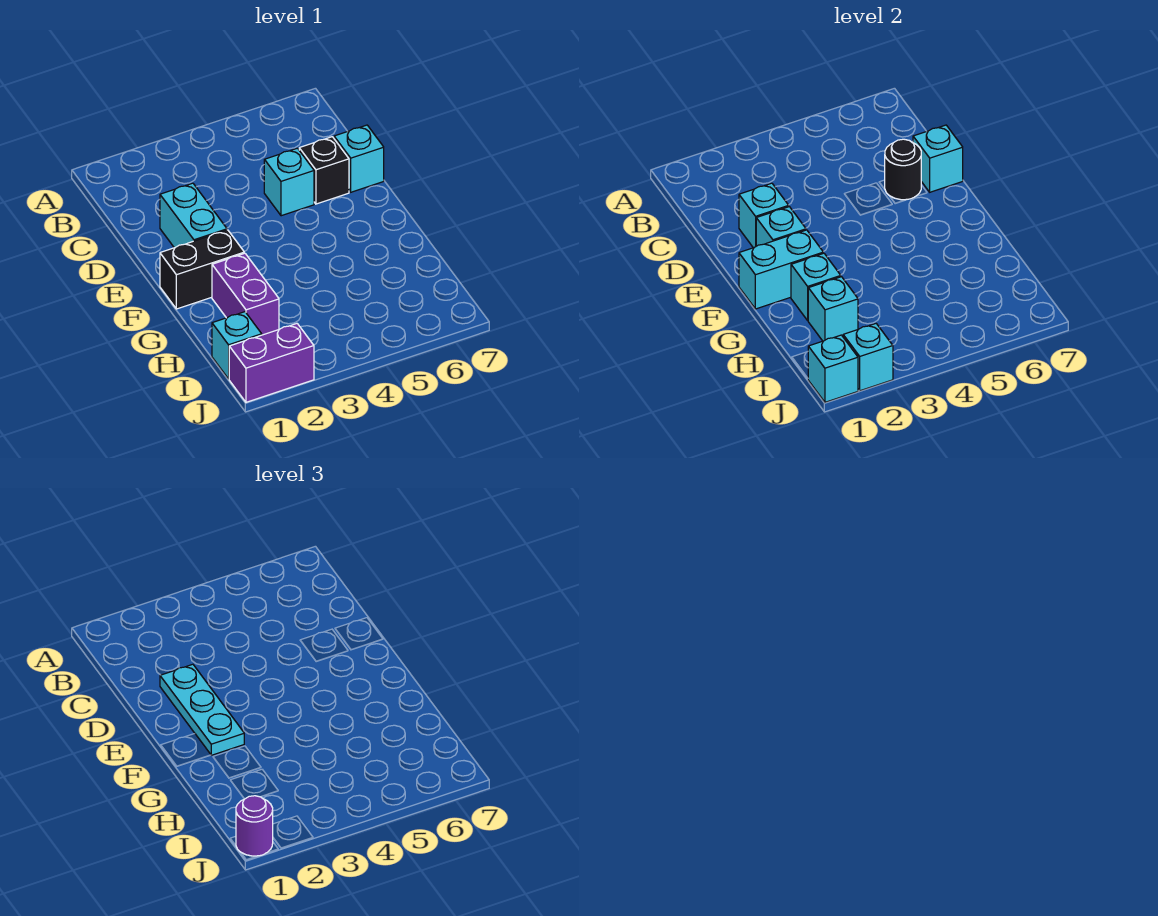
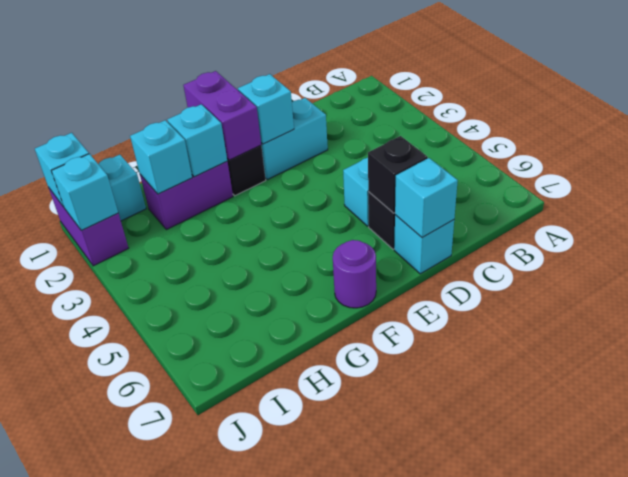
cyan 1x1 brick [739,183,789,248] -> none
cyan 1x3 plate [160,664,244,755] -> none
black 1x1 round brick [885,139,921,200] -> black 1x1 brick [368,136,428,213]
cyan 1x2 brick [739,230,823,309] -> purple 1x2 brick [183,71,261,160]
purple 1x1 round brick [236,796,273,856] -> purple 1x1 round brick moved to [333,240,376,308]

